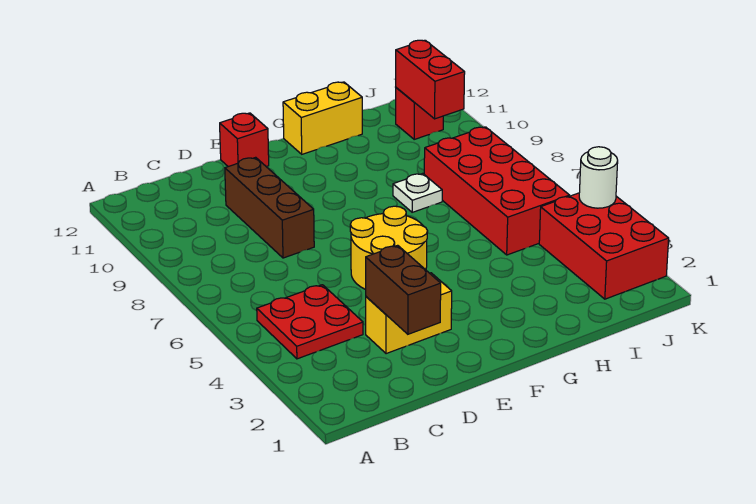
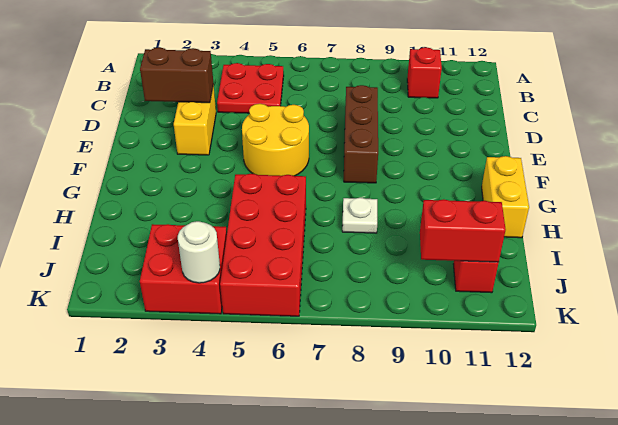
brown 1x3 brick [225,157,314,258] -> brown 1x3 brick turned to [344,85,378,183]
red 1x1 brick [220,113,269,167] -> red 1x1 brick moved to [407,47,442,98]
red 2x4 brick [424,127,570,255] -> red 2x4 brick turned to [220,174,306,316]
red 2x3 brick [539,193,669,299] -> red 2x2 brick [140,224,227,314]

